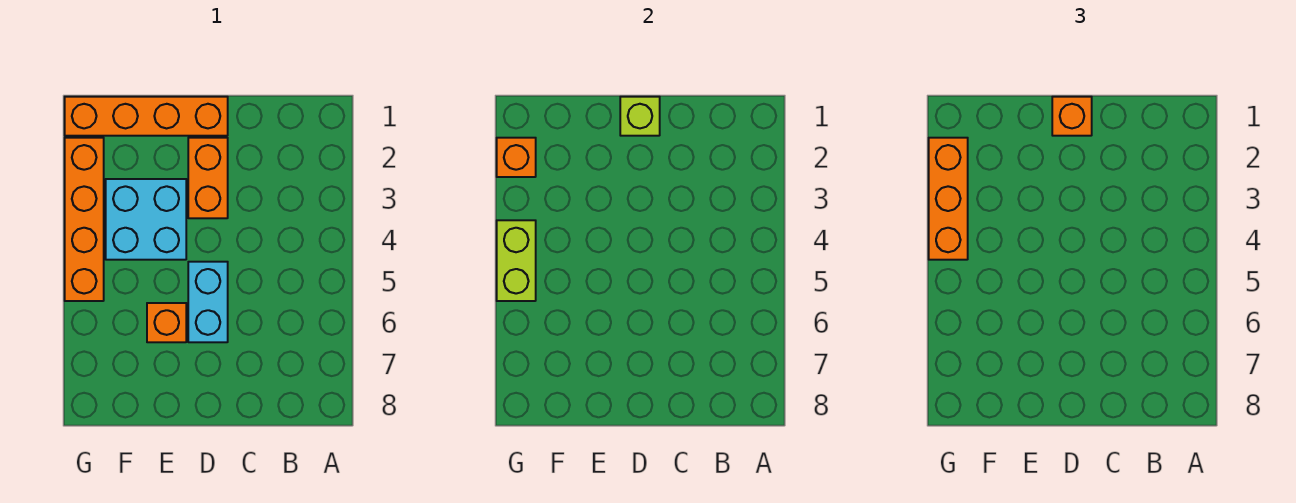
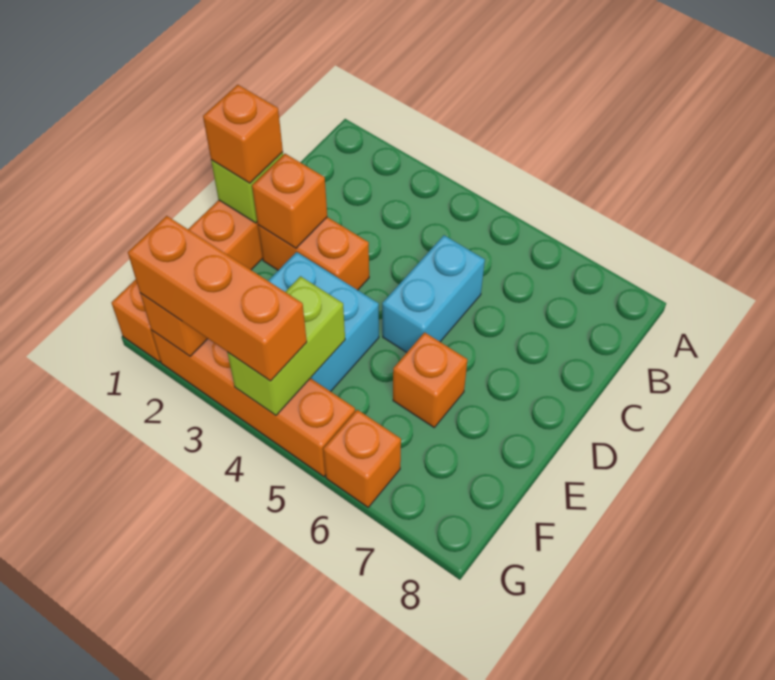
none -> orange 1x1 brick [252,154,327,248]
cyan 1x2 brick [188,262,228,342] -> cyan 1x2 brick turned to [382,235,485,352]
lime 1x2 brick [497,220,536,301] -> lime 1x2 brick turned to [227,276,345,415]
none -> orange 1x1 brick [323,410,401,507]

